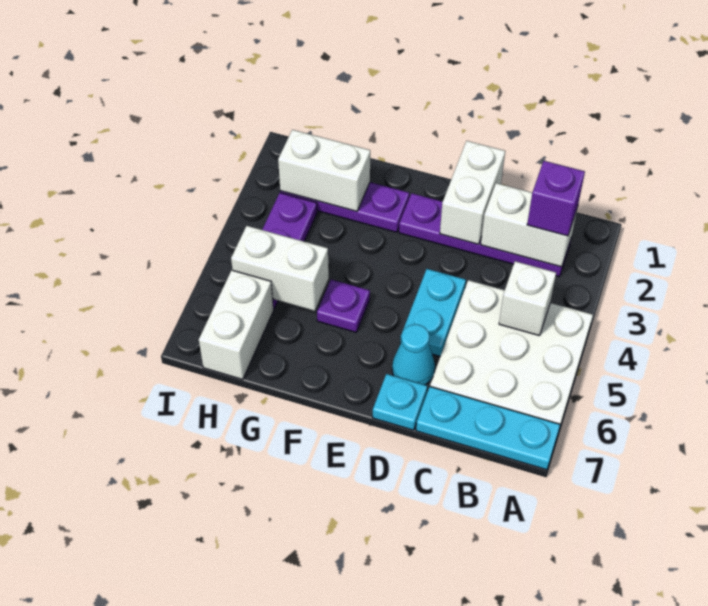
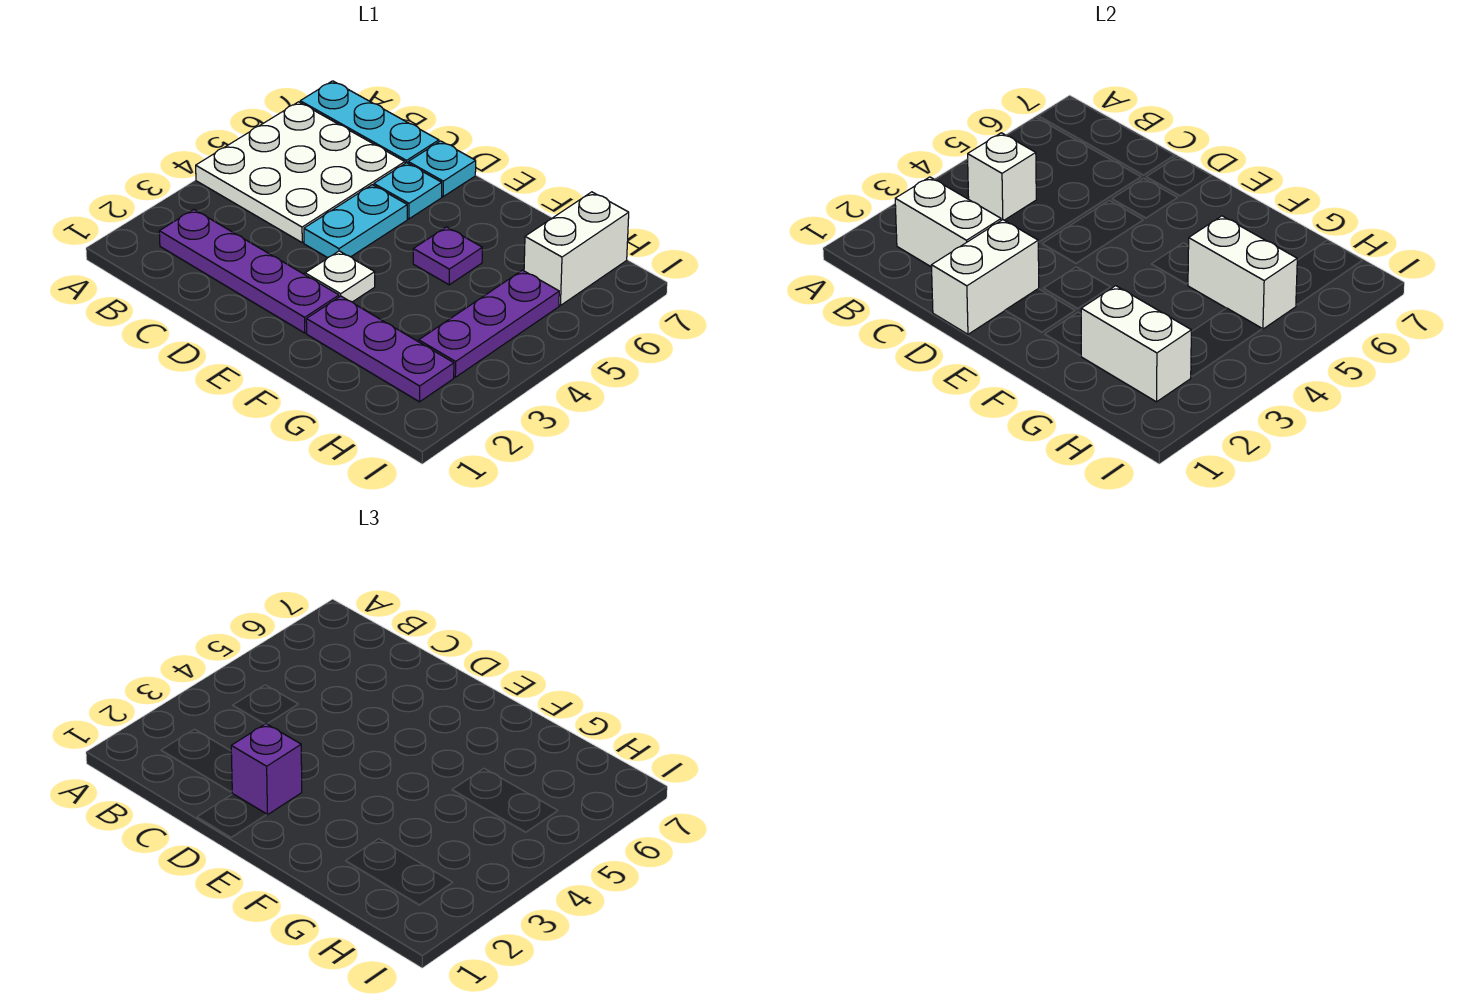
purple 1x1 brick [527,161,585,236] -> purple 1x1 brick moved to [231,724,302,815]
cyan 1x1 cone [392,324,435,385] -> cyan 1x1 plate [374,163,442,219]
none -> white 1x1 plate [305,251,375,302]

